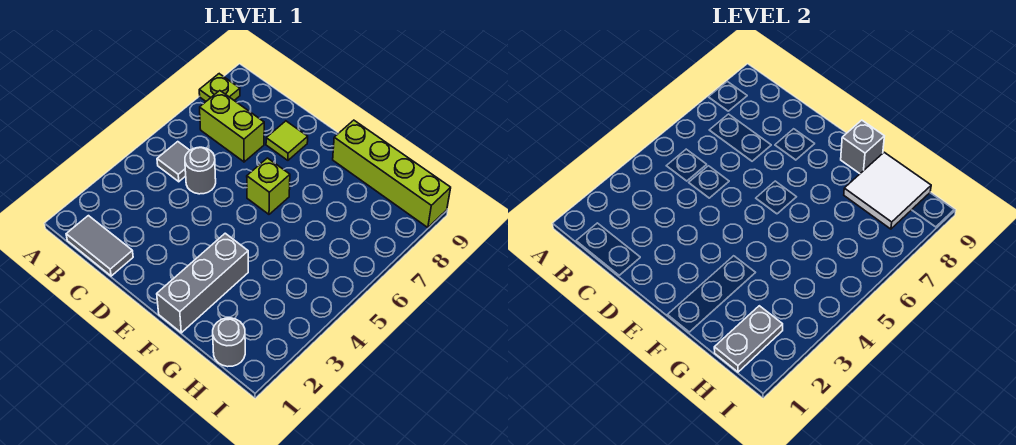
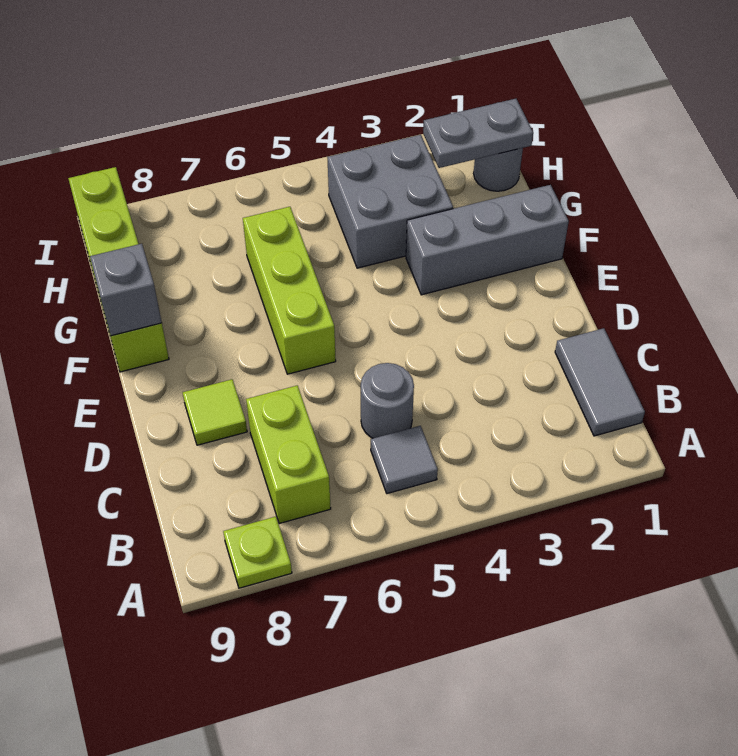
lime 1x1 brick [247,158,290,214] -> lime 1x3 brick [243,207,336,374]
none -> grey 2x2 brick [327,135,453,268]
white 2x2 tile [844,152,931,229] -> none

